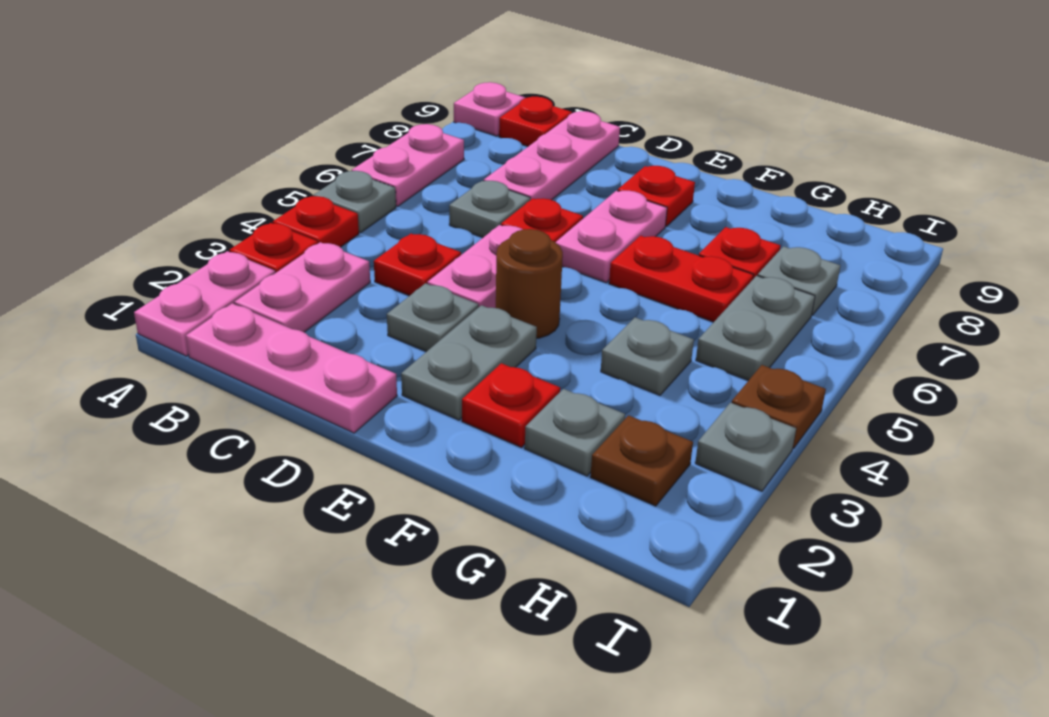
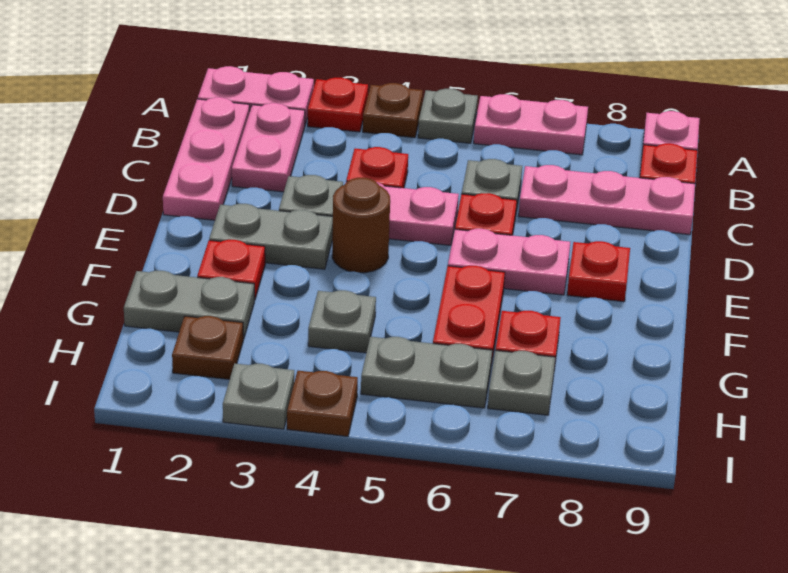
red 1x1 plate [273,196,359,247] -> brown 1x1 plate [363,83,423,138]
pink 1x2 plate [234,242,370,332] -> pink 1x2 plate turned to [232,103,305,192]
grey 1x1 plate [525,389,625,476] -> grey 1x2 plate [124,271,254,339]

